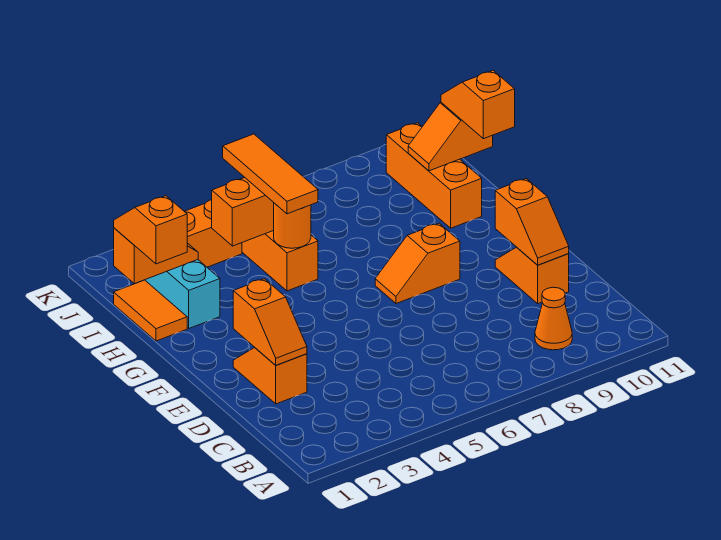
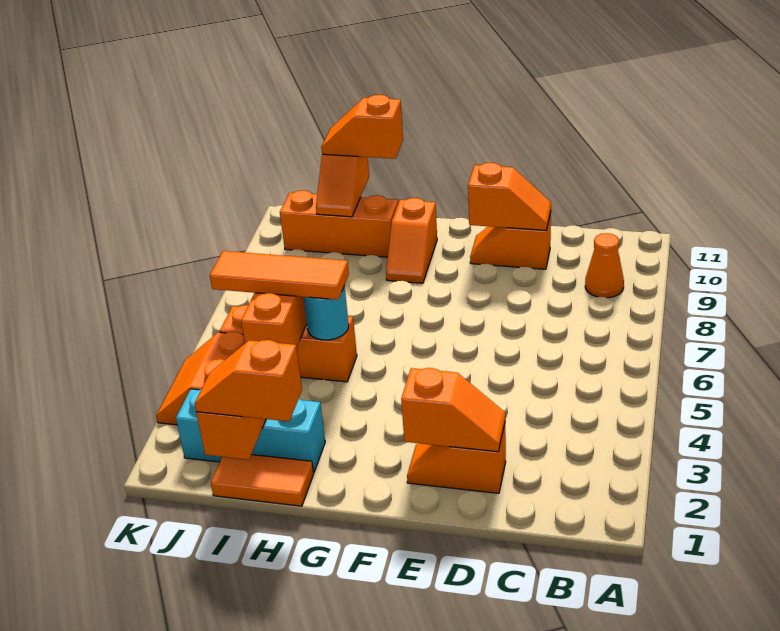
orange 1x2 slope [375,223,460,304] -> orange 1x2 slope moved to [386,198,437,283]
orange 1x1 round brick [274,203,311,248] -> cyan 1x1 round brick [303,286,349,340]

